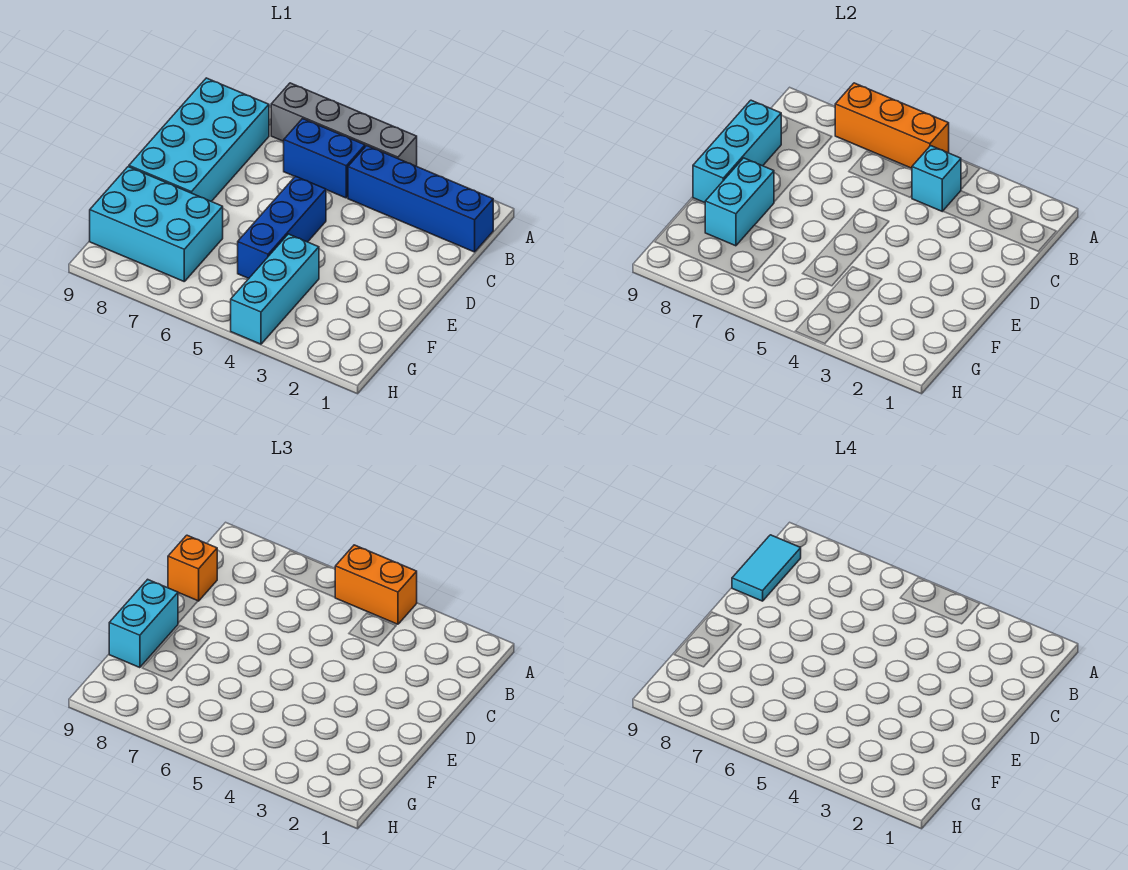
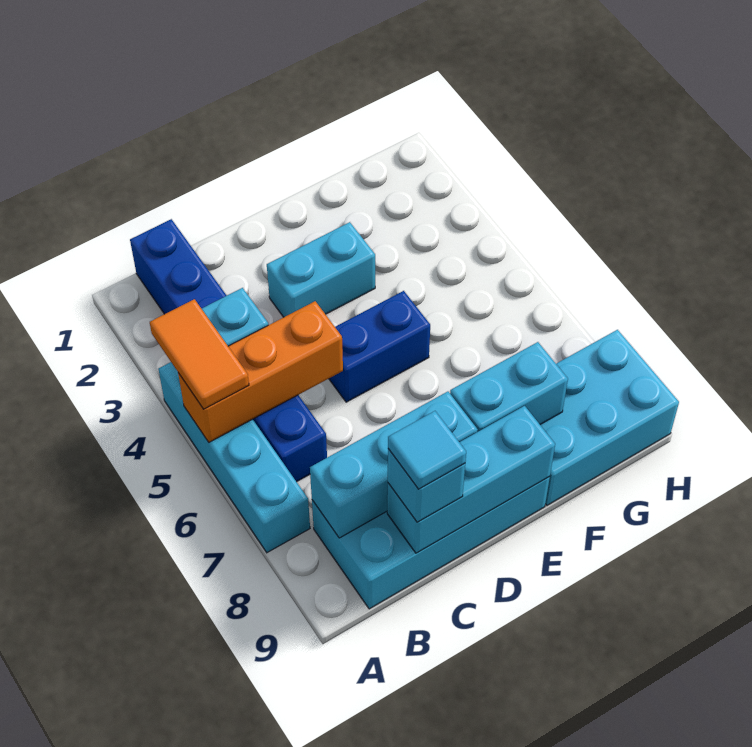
grey 1x4 brick [271,83,417,166] -> cyan 1x4 brick [158,362,310,553]
orange 1x2 brick [335,545,417,624] -> orange 1x2 tile [150,299,249,409]
orange 1x3 brick [835,83,949,168] -> orange 1x3 brick turned to [178,301,343,442]
cyan 1x2 tile [732,535,801,601] -> cyan 1x1 tile [388,411,466,489]
orange 1x1 brick [168,535,217,601] -> cyan 1x1 brick [388,449,465,522]
blue 1x3 brick [238,176,326,278] -> blue 1x2 brick [329,291,430,402]
cyan 1x2 brick [109,579,178,668] -> cyan 1x2 brick moved to [267,222,375,317]
cyan 1x3 brick [231,234,319,344] -> cyan 1x3 brick moved to [310,392,478,538]
cyan 2x3 brick [90,167,223,281] -> cyan 2x3 brick turned to [540,330,679,505]

